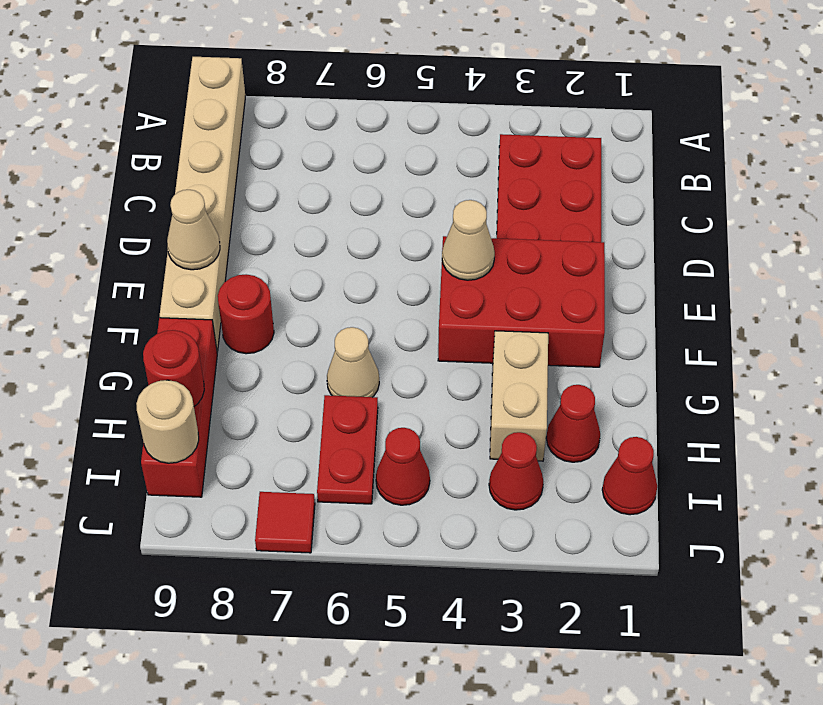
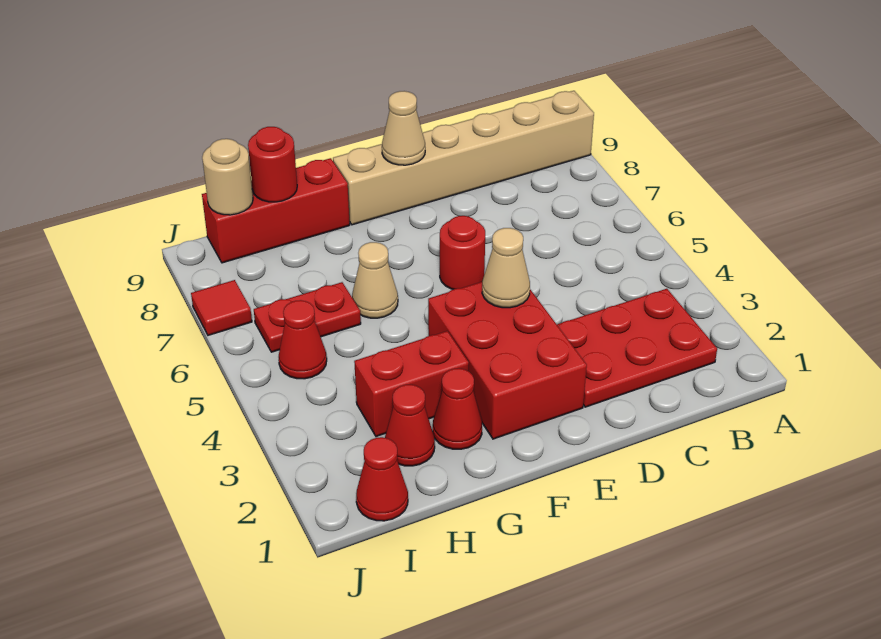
red 1x1 round brick [218,274,274,354] -> red 1x1 round brick moved to [440,216,485,289]
tan 1x2 brick [490,331,548,461] -> red 1x2 brick [354,331,469,437]
red 1x1 cone [489,432,543,510] -> red 1x1 cone moved to [433,368,482,449]

